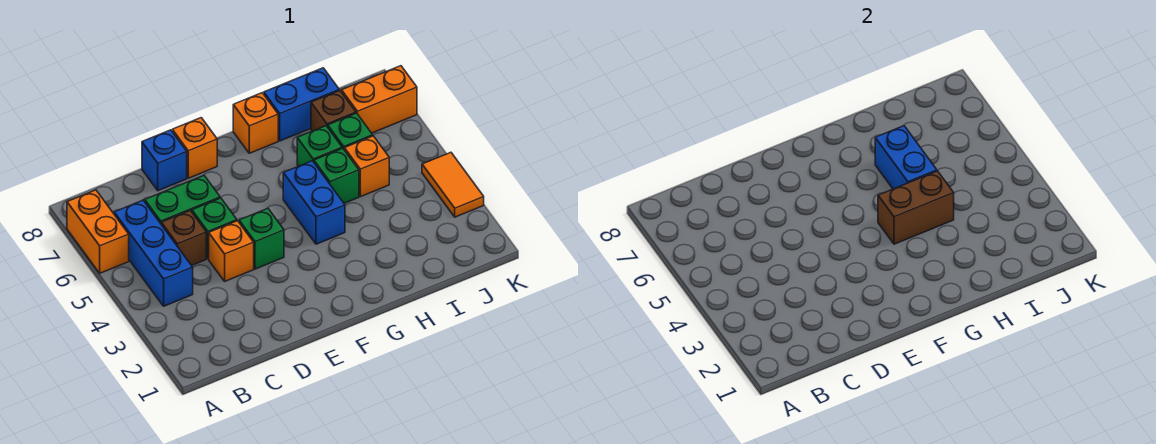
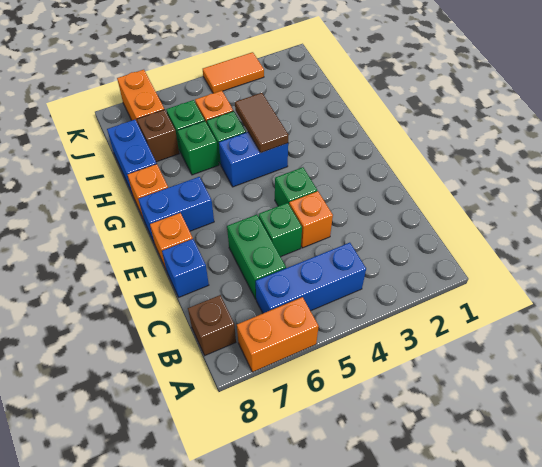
brown 1x1 brick [161,211,206,266] -> brown 1x1 brick moved to [188,295,236,356]
brown 1x2 brick [878,171,954,244] -> brown 1x2 tile [235,93,288,153]
blue 1x2 brick [875,126,937,189] -> blue 1x2 brick moved to [139,177,214,242]

